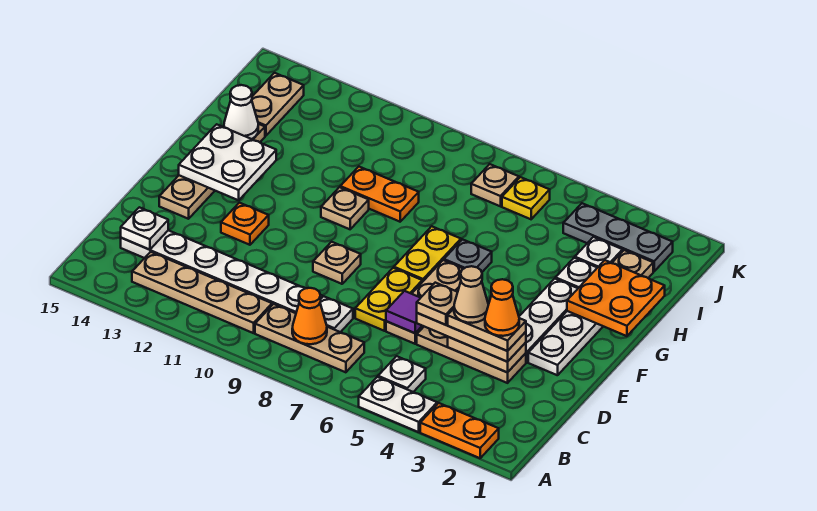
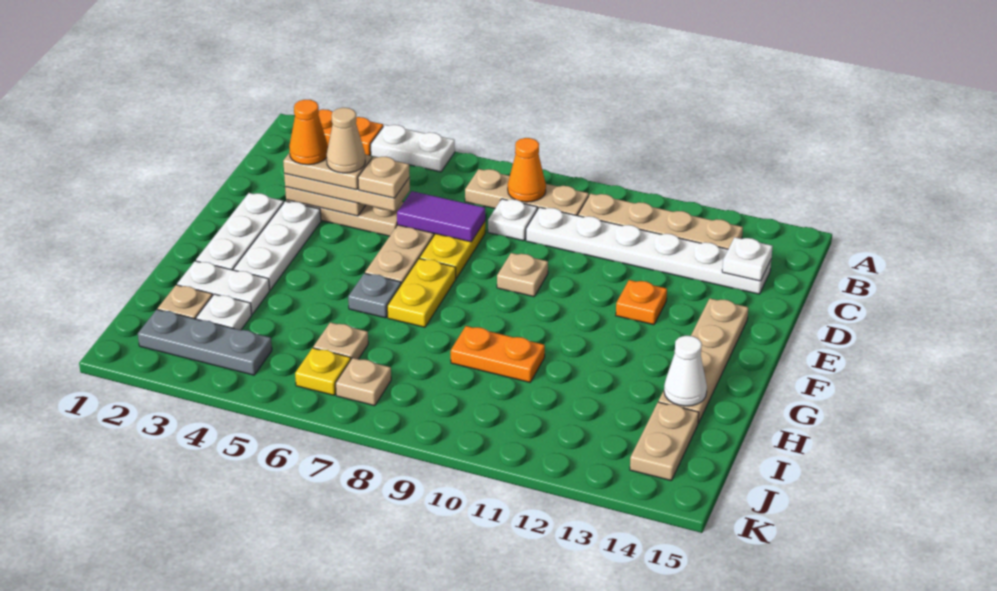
white 1x1 plate [378,356,426,392] -> none
purple 1x1 tile [386,291,422,333] -> purple 1x2 tile [397,191,485,242]
white 2x2 plate [179,124,276,200] -> none
orange 2x2 plate [567,260,665,336] -> none
tan 1x1 plate [321,187,369,229] -> tan 1x1 plate moved to [313,322,368,359]

